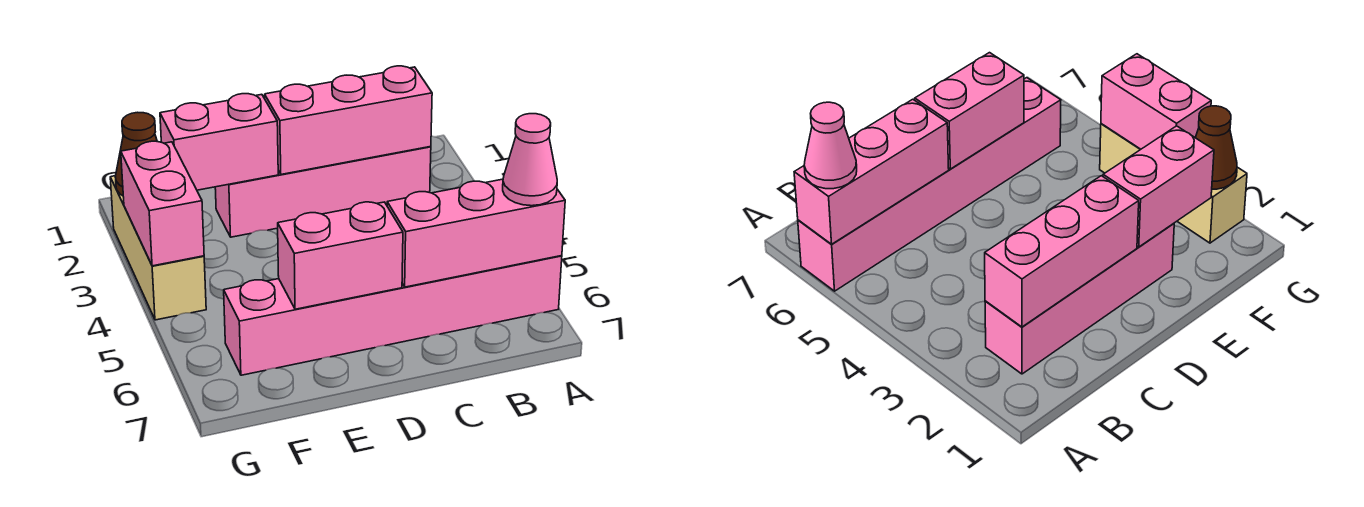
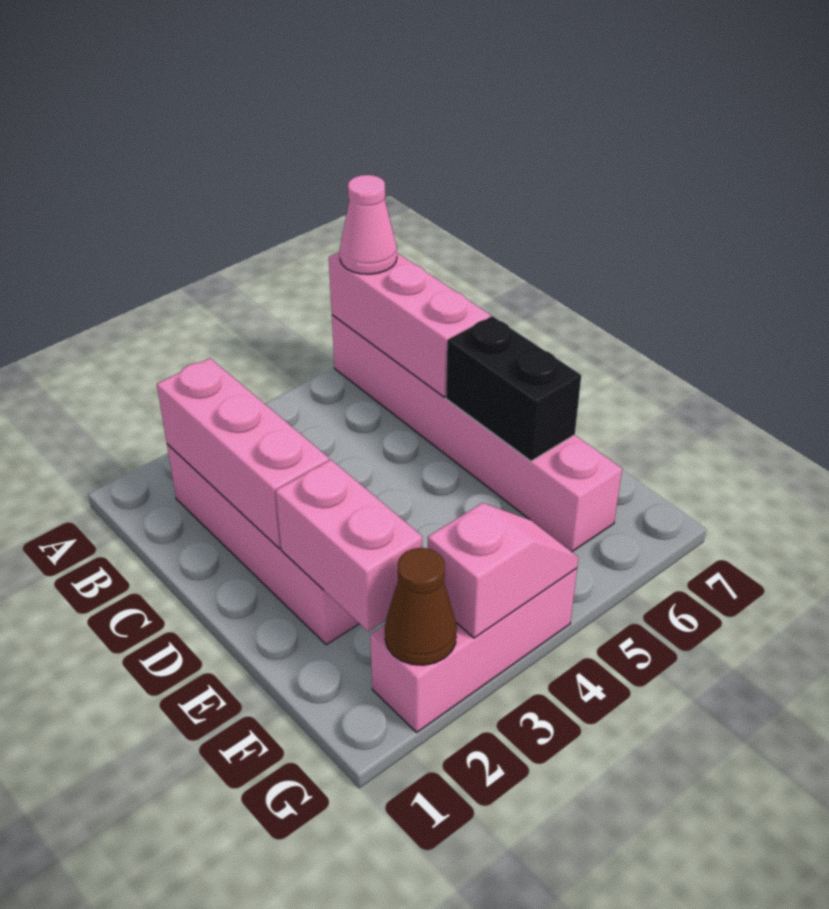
pink 1x2 brick [278,202,403,309] -> black 1x2 brick [446,316,581,461]
tan 1x3 brick [110,176,206,320] -> pink 1x3 brick [370,568,577,732]
pink 1x2 brick [121,141,204,266] -> pink 1x2 slope [428,503,578,638]

